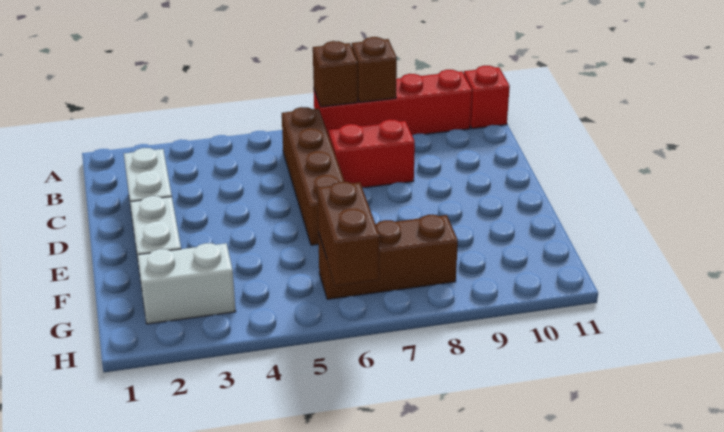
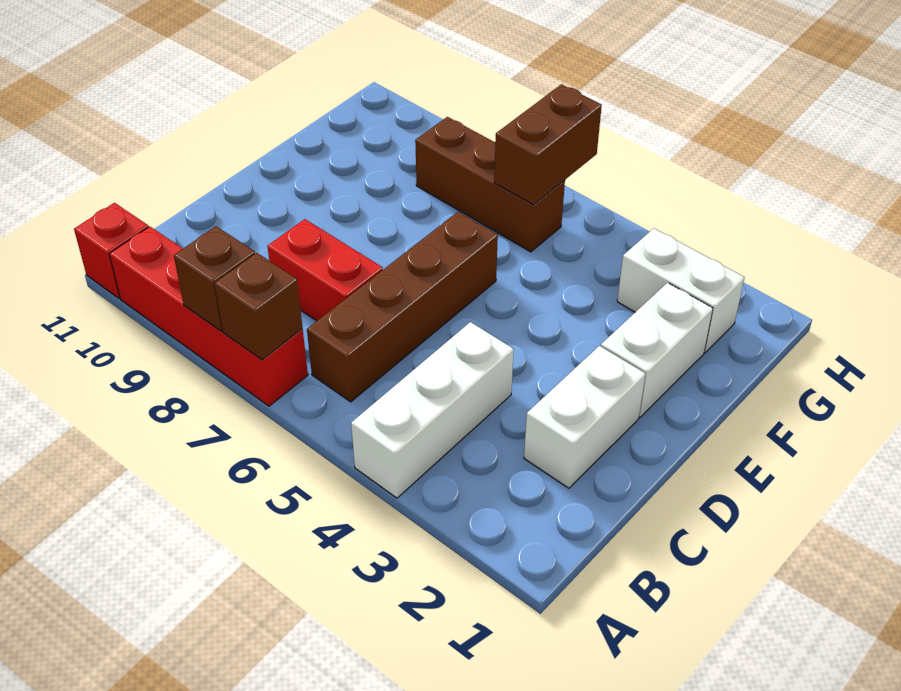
none -> white 1x3 brick [351,322,514,498]

